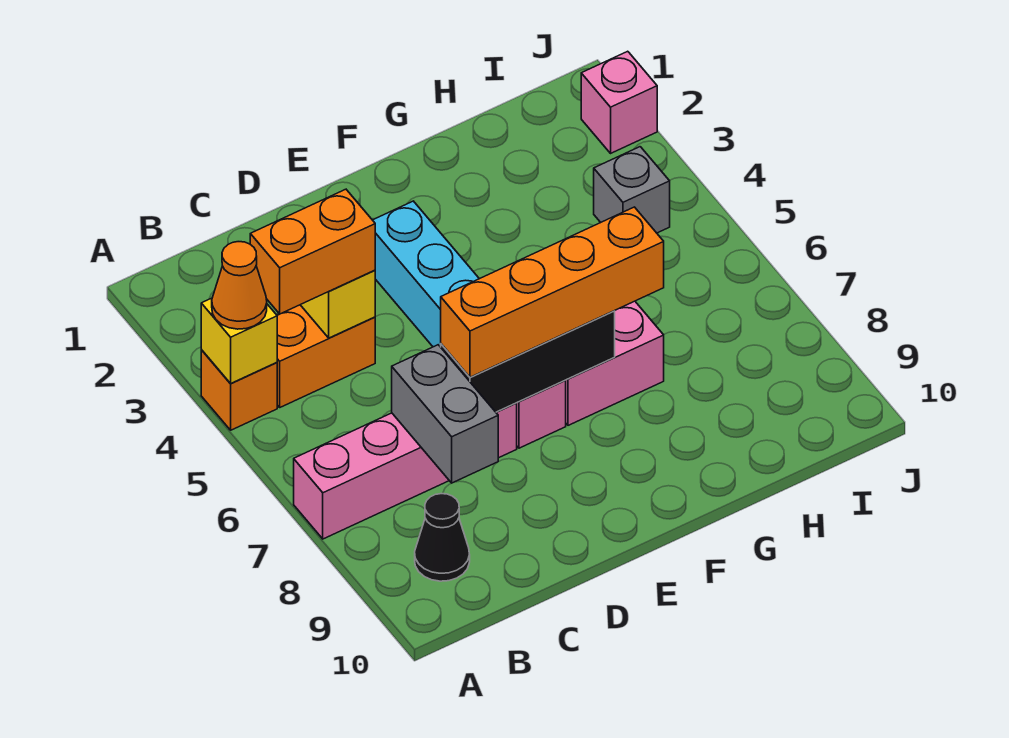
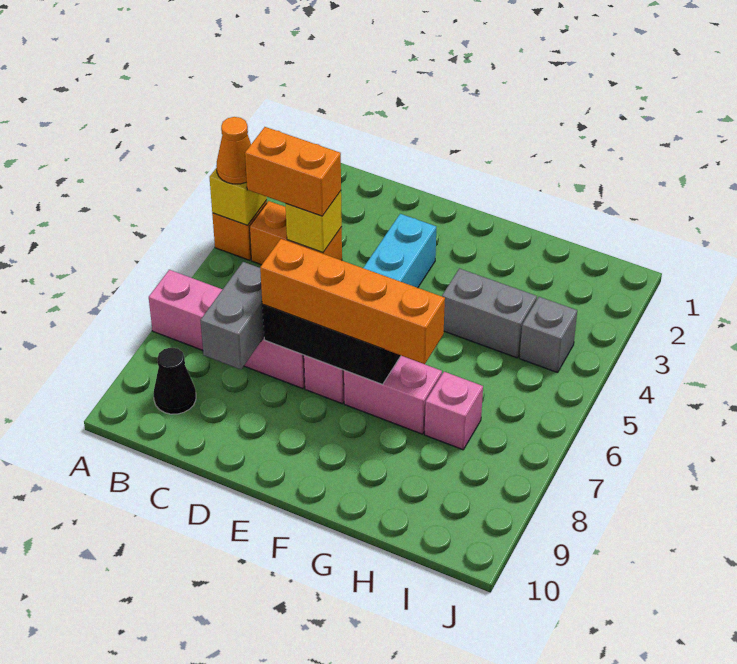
none -> grey 1x2 brick [442,269,537,358]
pink 1x1 brick [581,51,657,153] -> pink 1x1 brick moved to [425,372,483,450]

